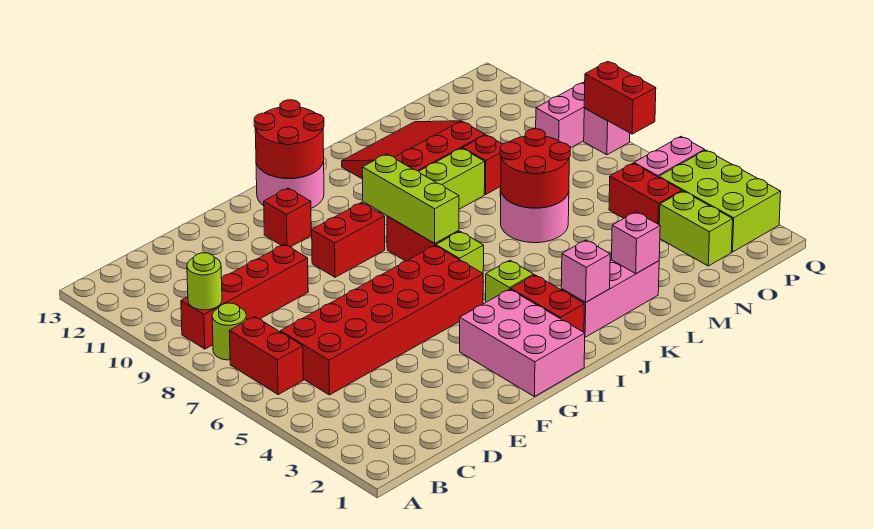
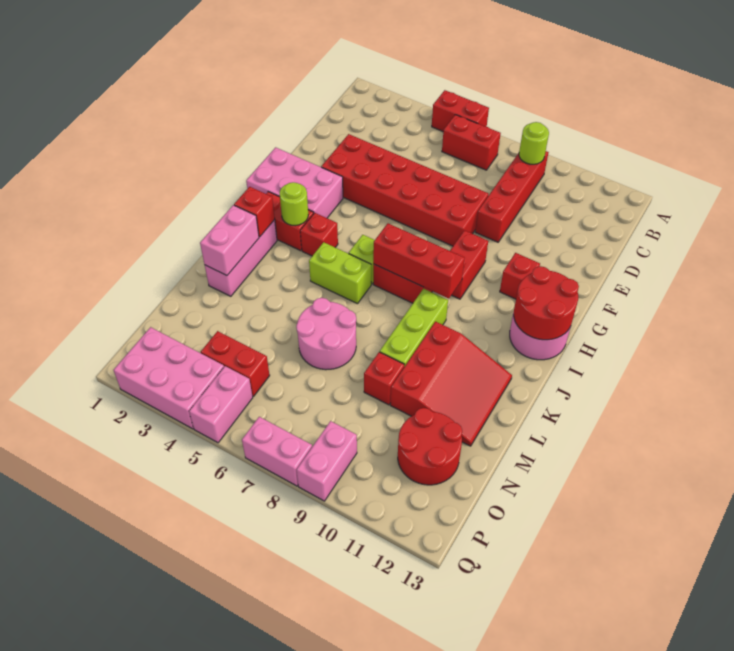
lime 1x1 round brick [212,303,246,360] -> lime 1x1 round brick moved to [280,182,308,226]
red 2x6 brick [281,245,483,395] -> red 2x6 brick turned to [321,134,489,246]
lime 1x1 brick [486,260,534,302] -> red 1x1 brick [300,213,338,256]
lime 1x3 brick [362,154,459,243] -> red 1x3 brick [373,223,465,299]
pink 1x1 brick [561,240,610,302] -> red 1x1 brick [234,187,275,237]
pink 1x1 brick [611,212,660,273] -> pink 1x2 brick [200,205,259,276]
red 2x2 round brick [500,129,570,208] -> red 2x2 round brick moved to [398,408,462,485]
lime 1x2 brick [659,191,733,266] -> lime 1x2 brick moved to [309,242,371,304]
lime 2x3 brick [659,150,781,252] -> pink 2x3 brick [114,327,224,429]
red 1x2 brick [584,62,656,134] -> red 1x2 brick moved to [432,90,489,131]
pink 1x1 brick [584,108,630,155] -> pink 1x2 brick [242,417,312,486]

